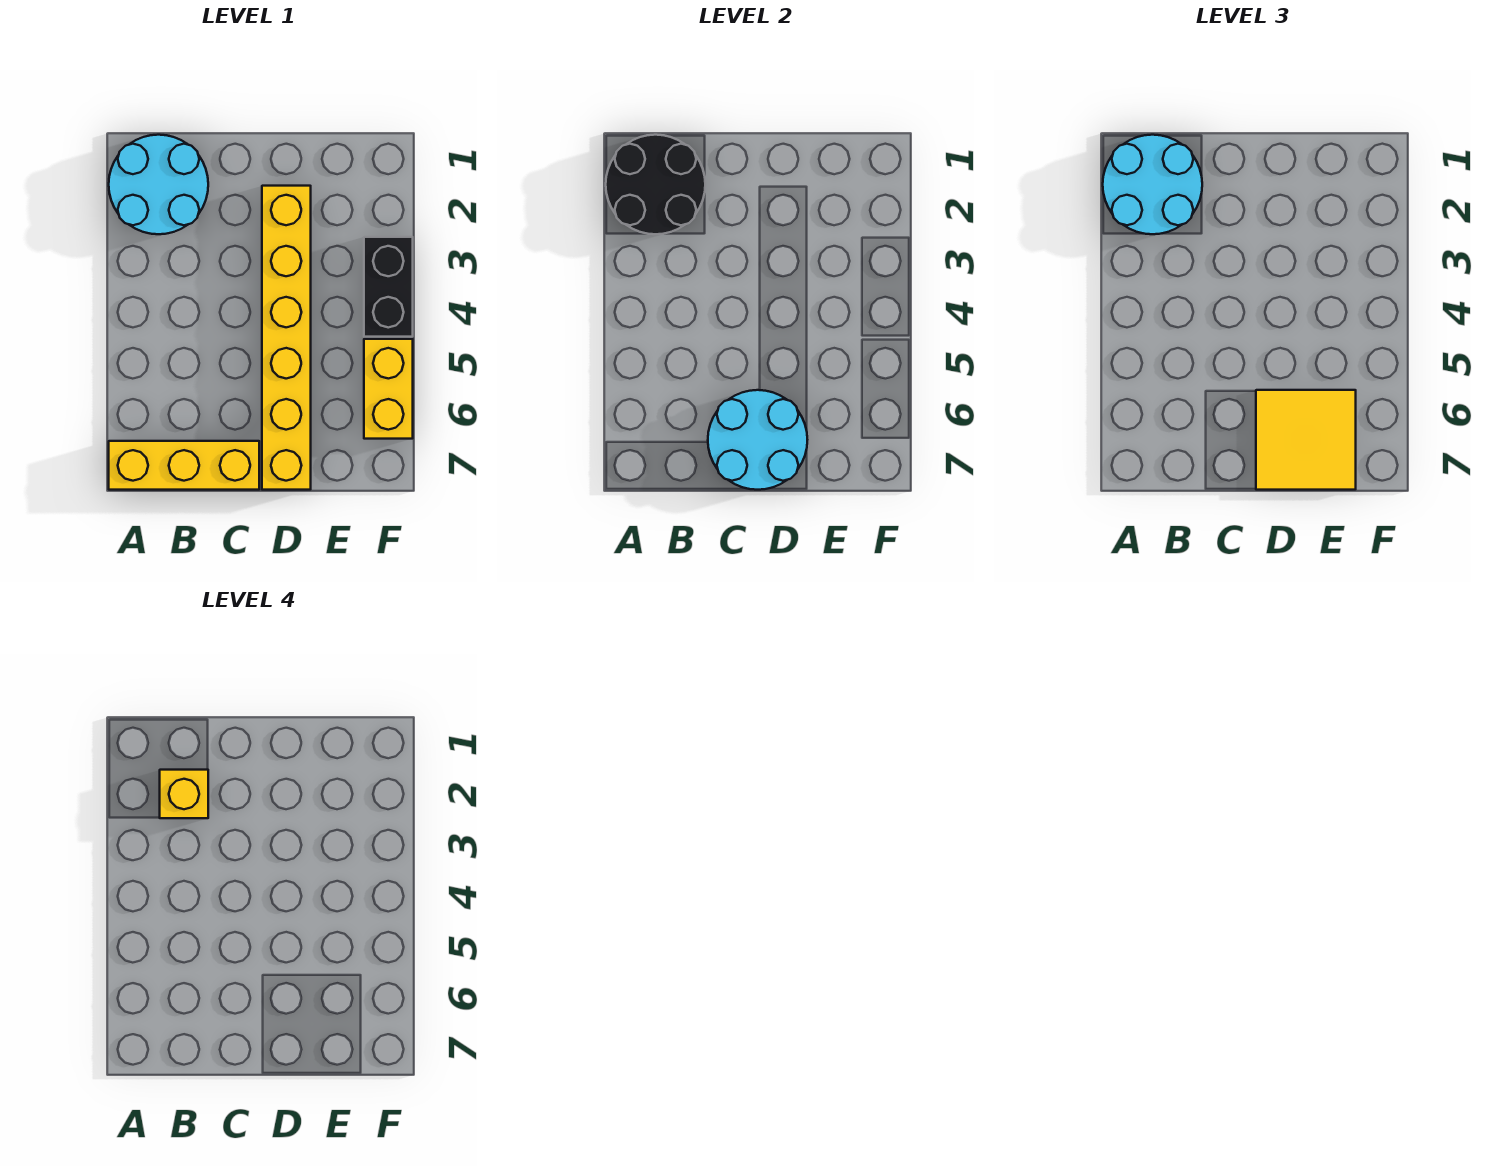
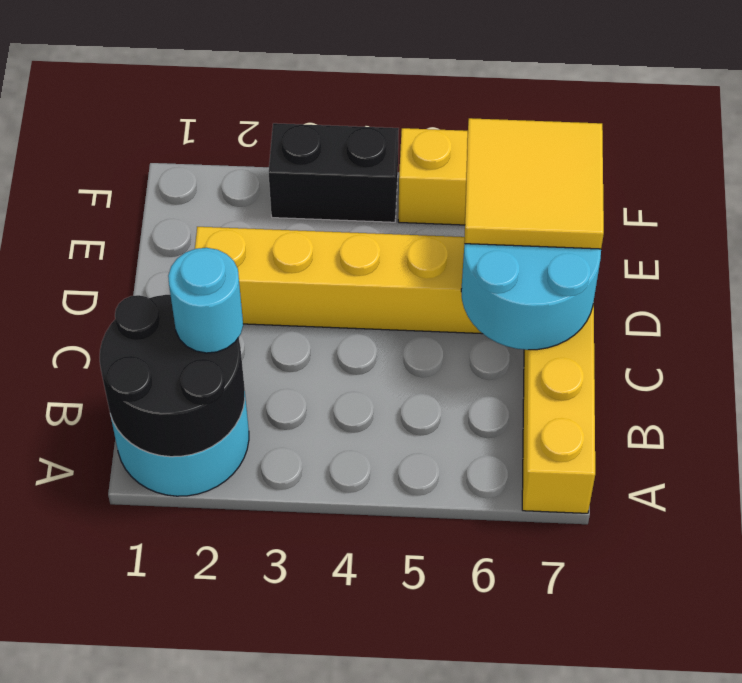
cyan 2x2 round brick [1103,135,1202,234] -> cyan 1x1 round brick [168,248,243,353]
yellow 1x1 brick [160,770,208,818] -> none

